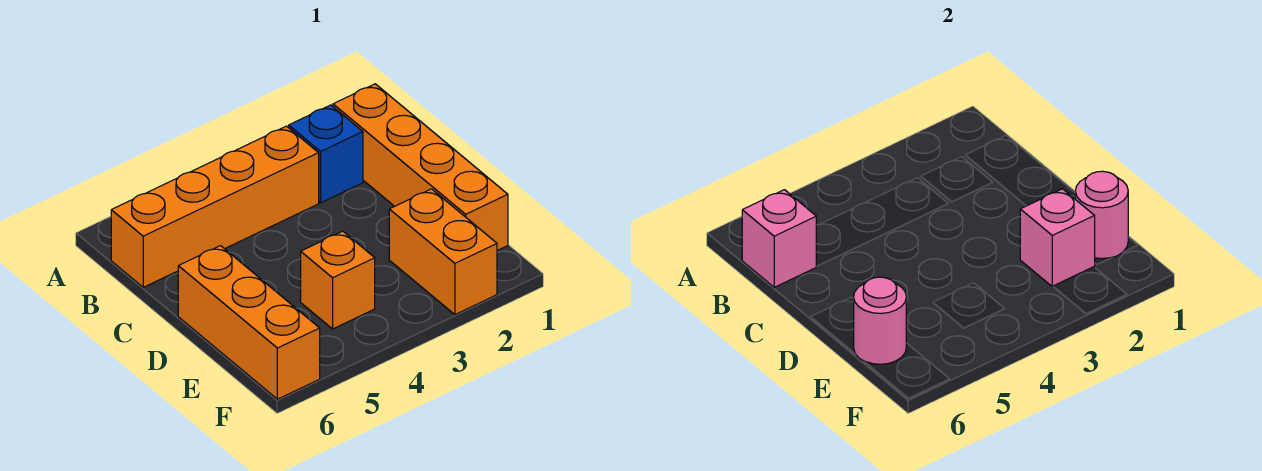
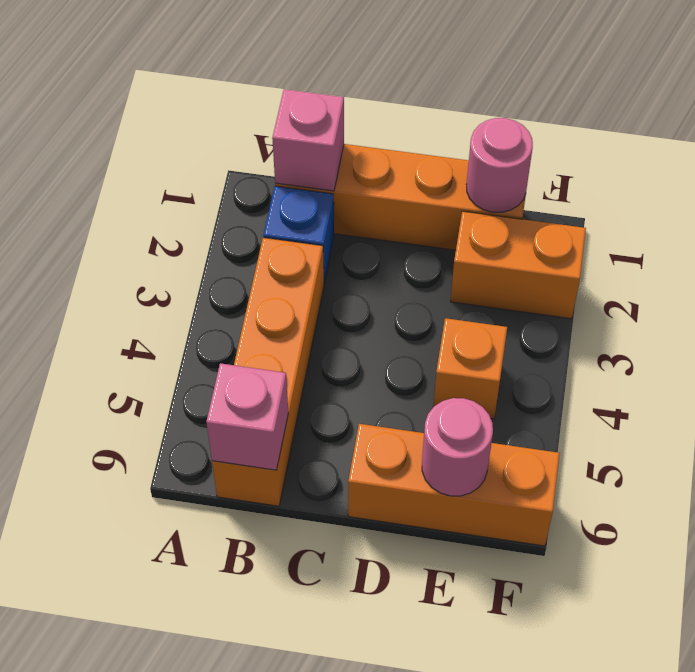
pink 1x1 brick [1020,189,1095,287] -> pink 1x1 brick moved to [272,89,344,191]

